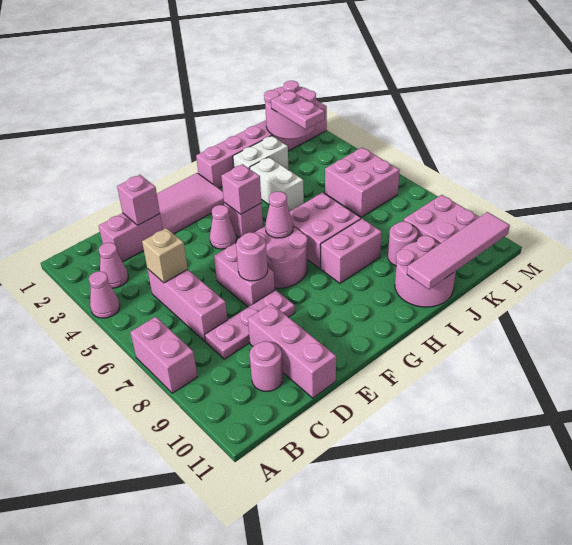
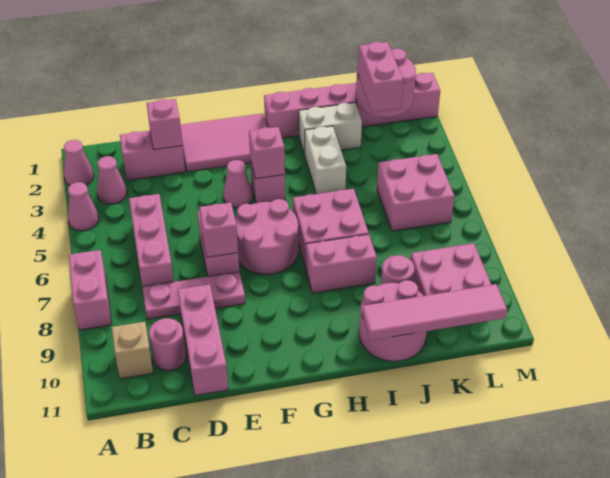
tan 1x1 brick [142,228,188,283] -> tan 1x1 brick moved to [112,322,153,379]
pink 1x1 round brick [236,232,268,281] -> pink 1x1 brick [199,202,238,257]
pink 1x1 cone [265,192,293,238] -> pink 1x1 cone moved to [64,140,94,185]
pink 1x2 plate [271,91,325,129] -> pink 1x2 brick [358,42,403,112]

